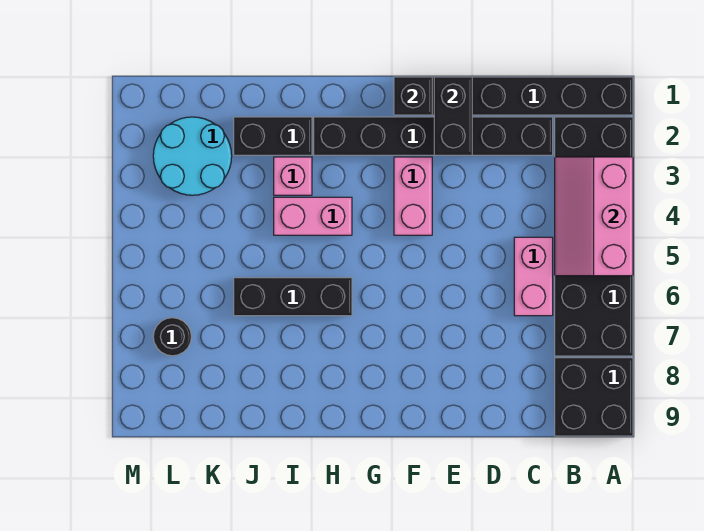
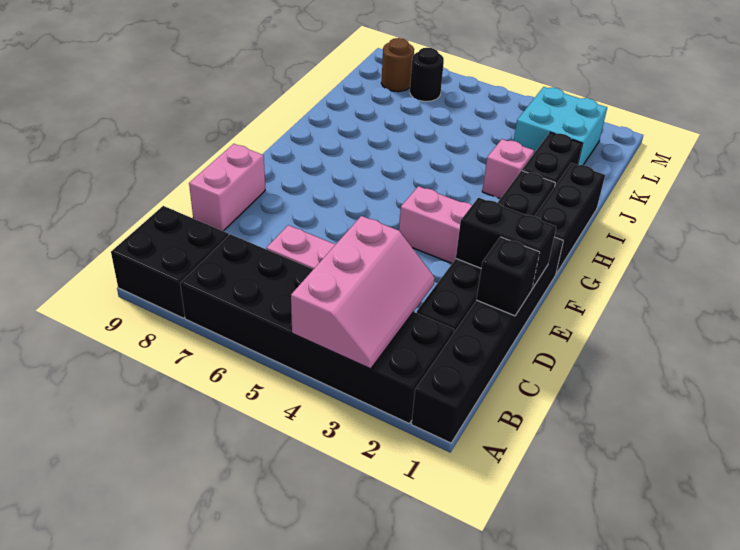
pink 2x3 slope [555,157,633,276] -> pink 2x3 slope turned to [291,216,435,369]
black 1x1 brick [394,77,432,115] -> black 1x1 brick moved to [476,237,540,316]
pink 1x2 brick [274,197,352,235] -> pink 1x2 brick moved to [189,144,265,231]
black 1x3 brick [234,278,352,316] -> black 1x3 brick moved to [535,163,605,274]
cyan 2x2 round brick [153,117,232,195] -> cyan 2x2 brick [514,87,607,165]
none -> brown 1x1 round brick [381,38,414,92]

